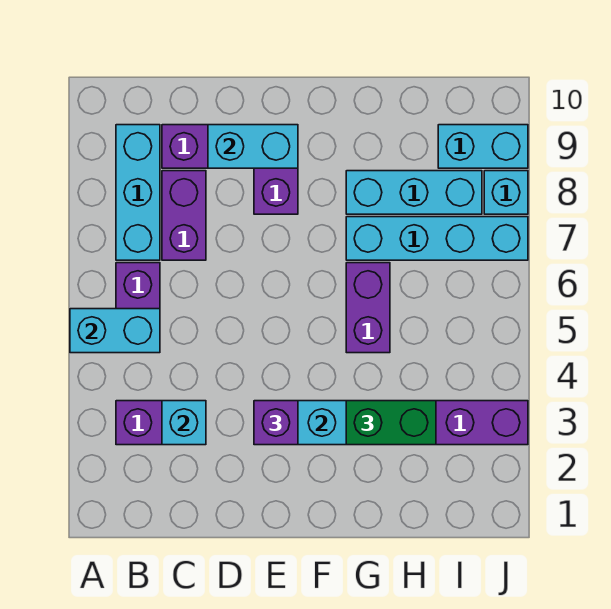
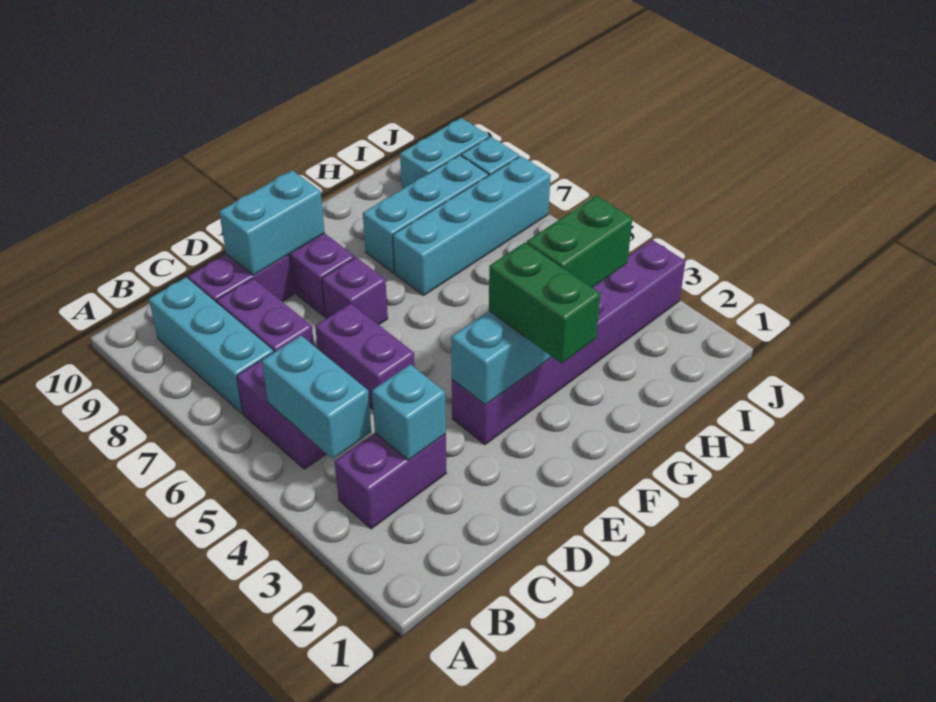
cyan 1x2 brick [70,309,160,353] -> cyan 1x2 brick turned to [262,336,371,459]
purple 1x1 brick [254,401,298,445] -> purple 1x1 brick moved to [322,257,388,325]
none -> green 1x2 brick [489,242,600,363]
purple 1x2 brick [346,263,390,353] -> purple 1x2 brick moved to [315,303,415,409]

